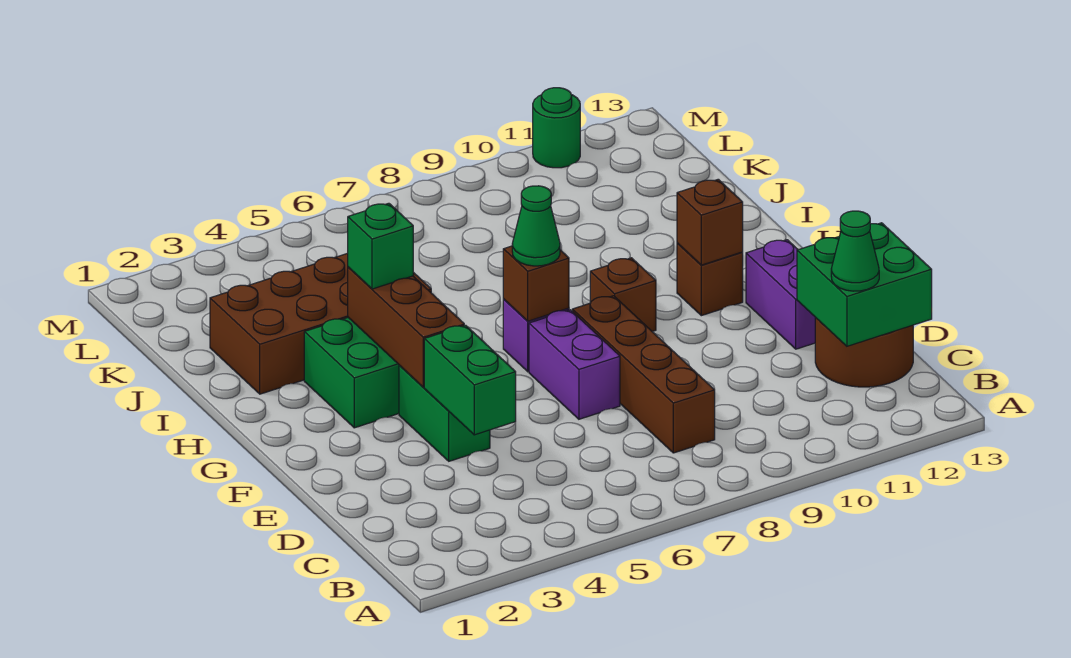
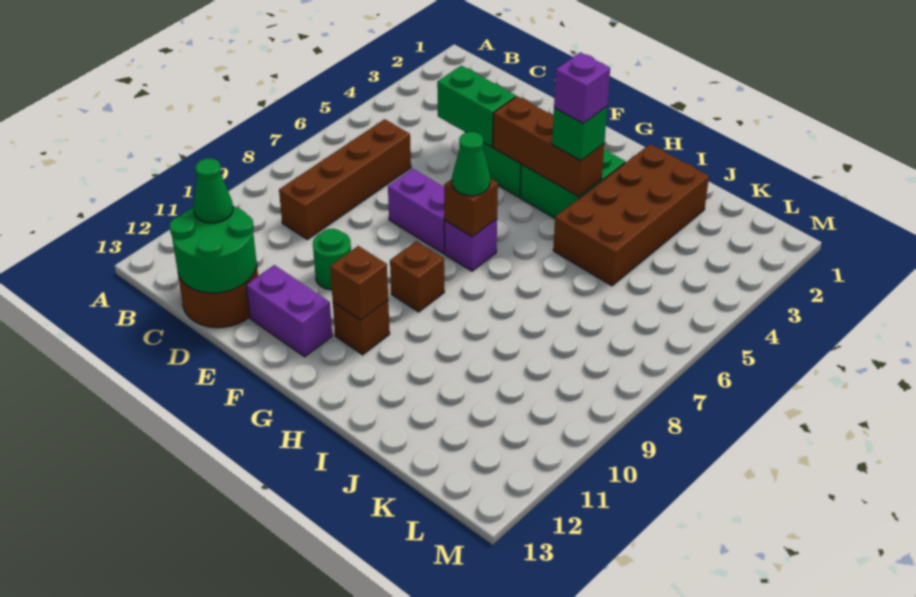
brown 1x4 brick [572,296,715,453] -> brown 1x4 brick turned to [279,119,411,239]
green 2x2 brick [797,223,932,346] -> green 2x2 round brick [170,206,257,293]
none -> purple 1x1 brick [554,52,610,123]
green 1x1 round brick [533,88,580,168] -> green 1x1 round brick moved to [313,229,351,290]

